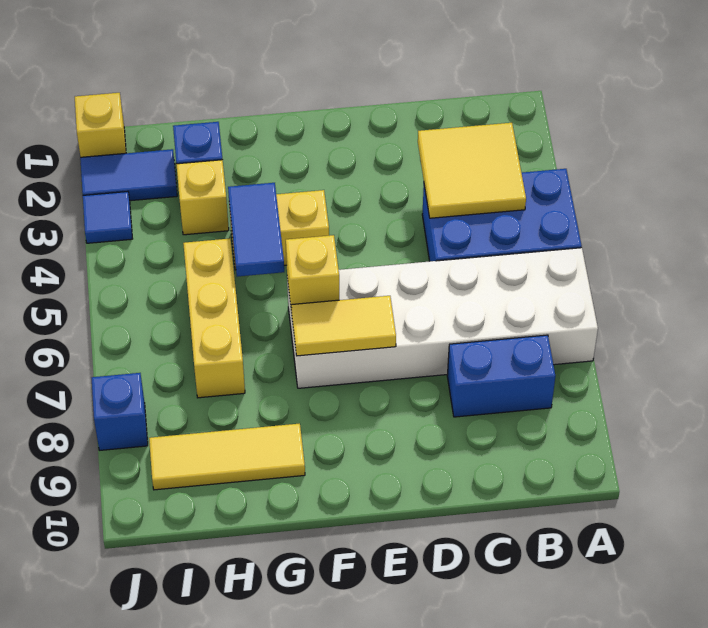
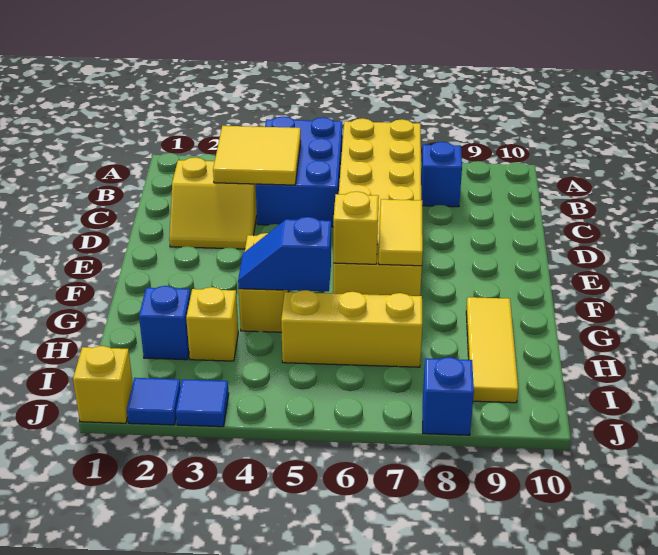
white 2x6 brick [287,248,598,388] -> yellow 2x6 brick [333,118,422,296]
blue 1x2 brick [447,335,555,417] -> blue 1x1 brick [421,142,462,207]
none -> yellow 2x2 slope [169,157,257,249]
blue 1x2 tile [228,183,284,277] -> blue 1x2 slope [238,217,331,291]
blue 1x2 tile [80,149,177,201] -> blue 1x1 tile [127,378,181,425]

